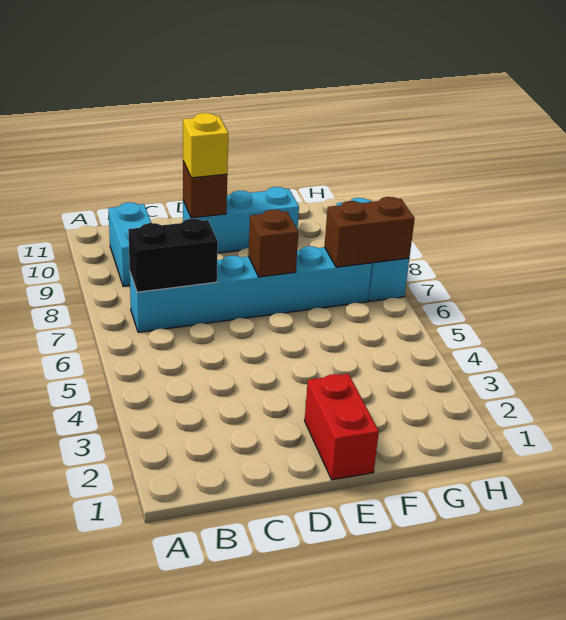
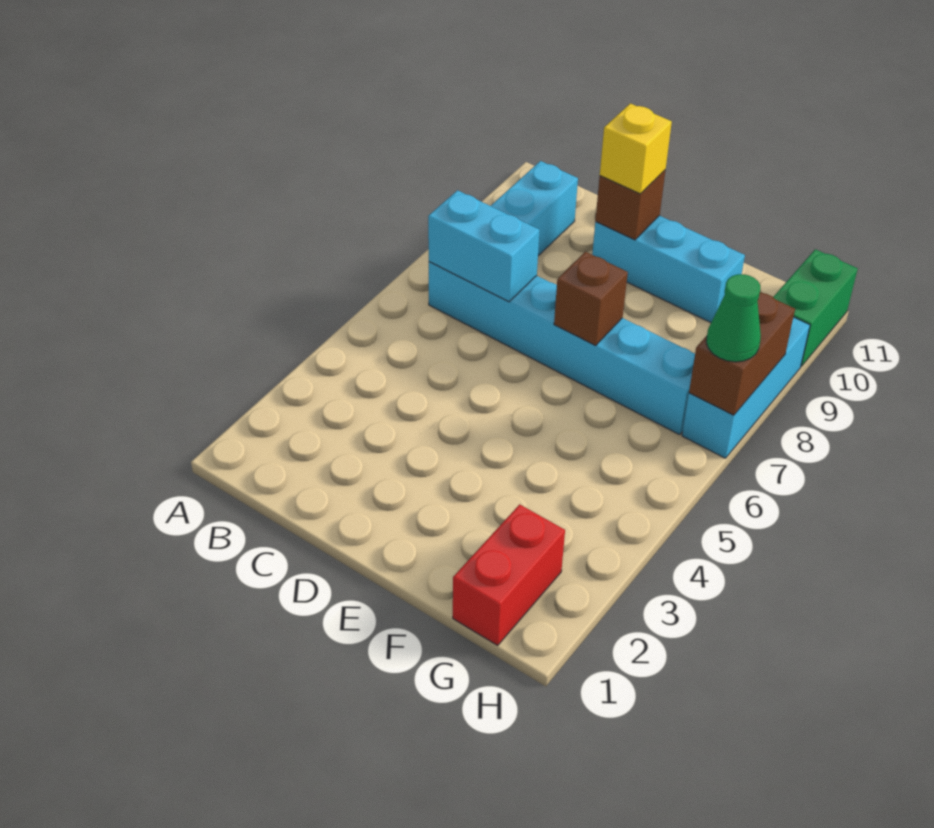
black 1x2 brick [128,219,218,292] -> cyan 1x2 brick [428,190,540,302]
red 1x2 brick [305,374,379,480] -> red 1x2 brick moved to [453,504,565,645]
brown 1x2 brick [324,197,415,267] -> brown 1x2 brick turned to [689,292,795,415]
none -> green 1x1 cone [706,274,761,362]
none -> green 1x2 brick [773,249,858,366]

